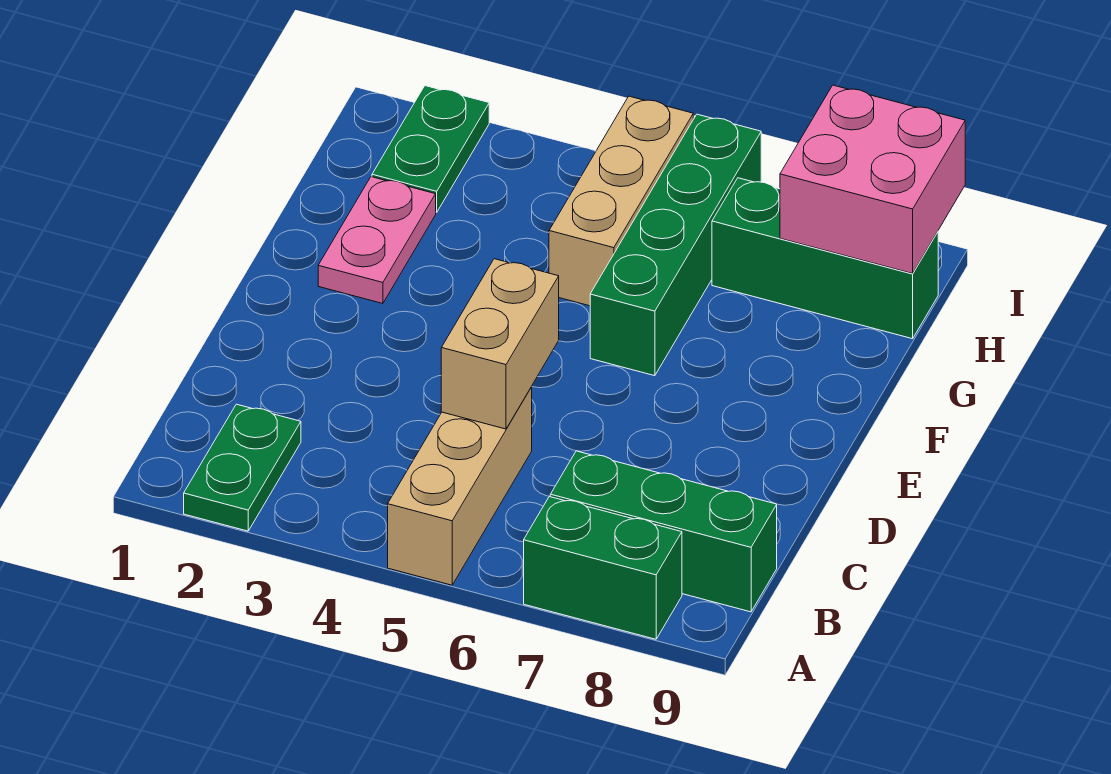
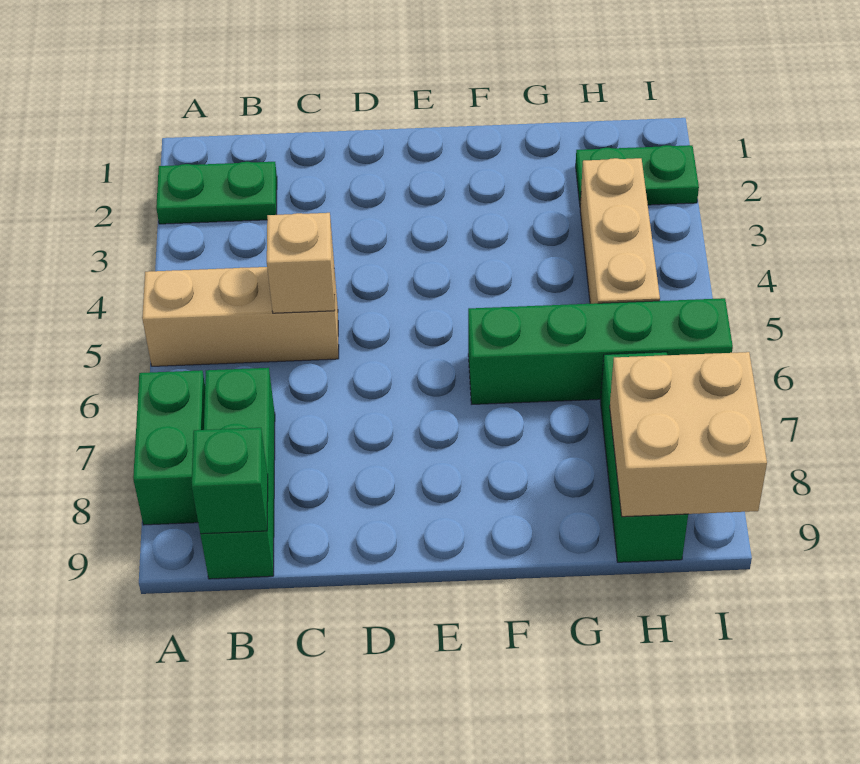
none -> green 1x1 brick [192,428,268,534]
tan 1x2 brick [441,259,559,429] -> tan 1x1 brick [267,213,335,313]
pink 1x2 plate [318,177,436,304] -> none
tan 1x3 brick [549,96,693,306] -> tan 1x3 brick turned to [580,158,660,304]
pink 2x2 brick [780,85,965,274] -> tan 2x2 brick [610,352,767,517]

